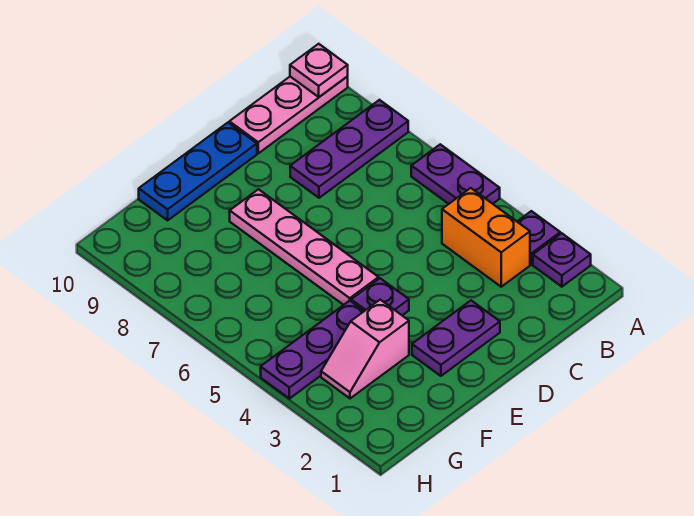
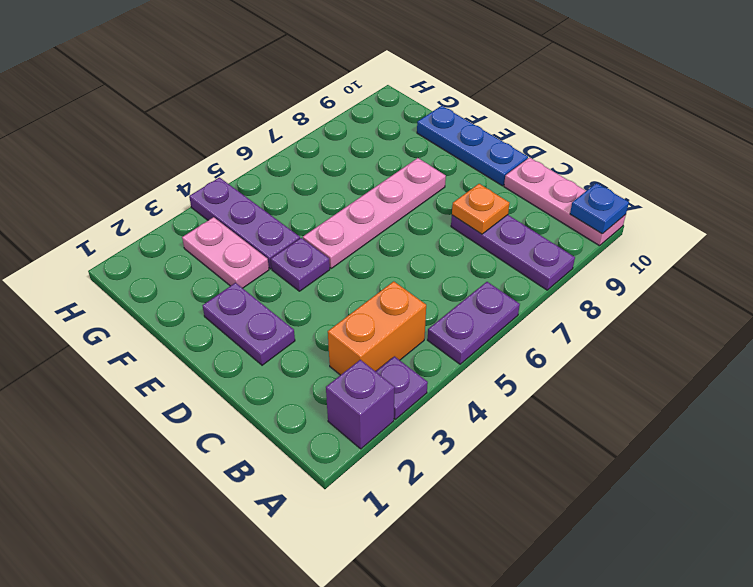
purple 1x1 plate [533,233,591,287] -> purple 1x1 brick [326,360,395,449]
pink 1x1 plate [290,44,348,97] -> blue 1x1 plate [570,183,629,234]
none -> orange 1x1 plate [452,184,509,234]
pink 1x2 slope [321,300,409,398] -> pink 1x2 plate [182,217,269,288]

